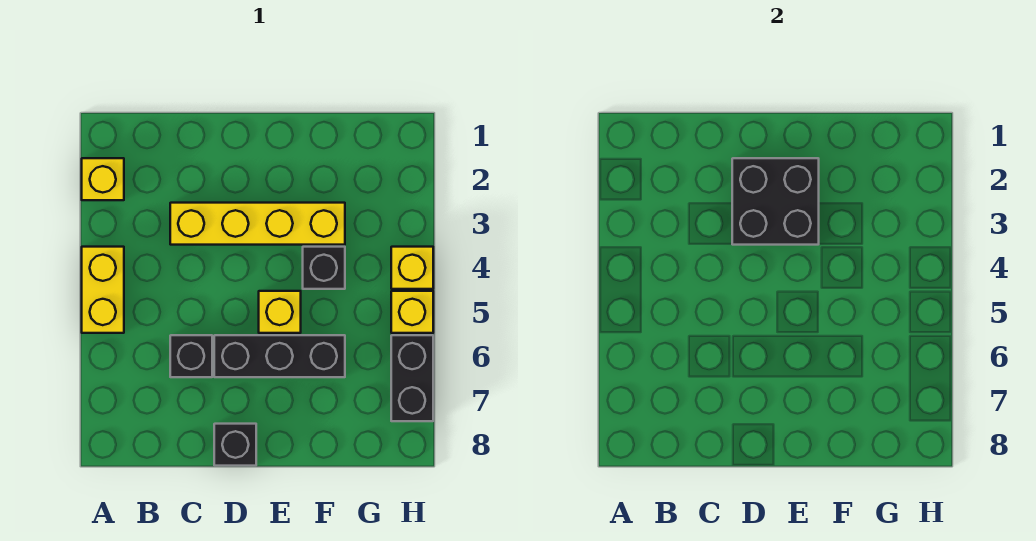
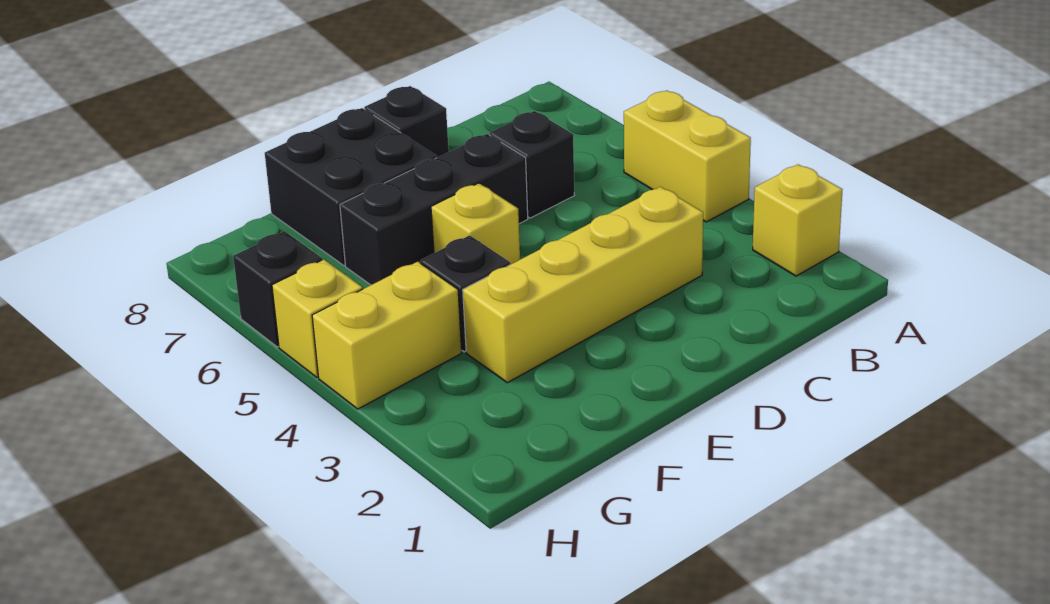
black 2x2 brick [732,158,819,245] -> black 2x2 brick moved to [265,108,437,265]
yellow 1x1 brick [391,247,433,289] -> yellow 1x2 brick [312,262,462,409]
black 1x2 brick [391,335,433,421] -> black 1x1 brick [233,231,322,347]

